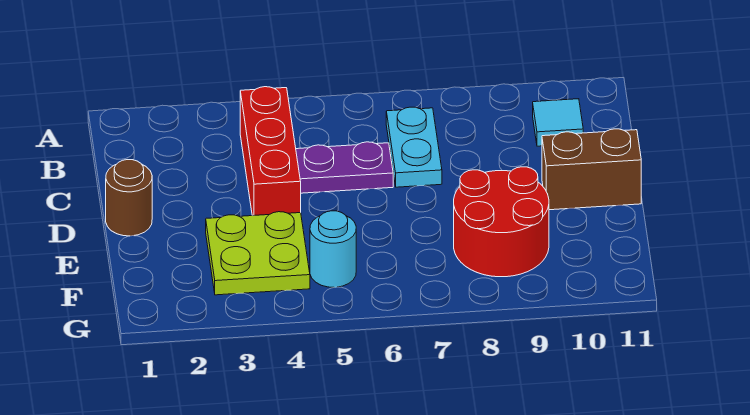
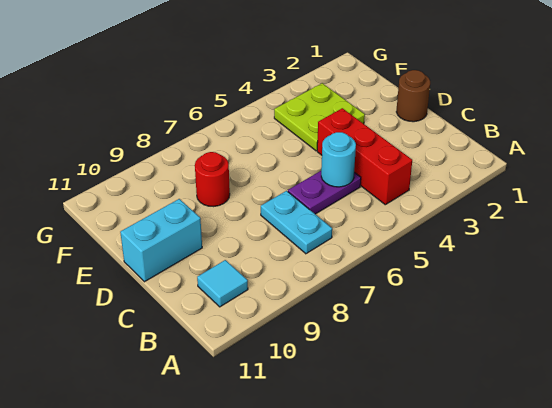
brown 1x2 brick [542,129,641,210] -> cyan 1x2 brick [120,199,202,282]
red 2x2 round brick [454,167,549,277] -> red 1x1 round brick [195,152,230,207]
cyan 1x1 round brick [310,211,356,287] -> cyan 1x1 round brick moved to [321,132,356,187]

